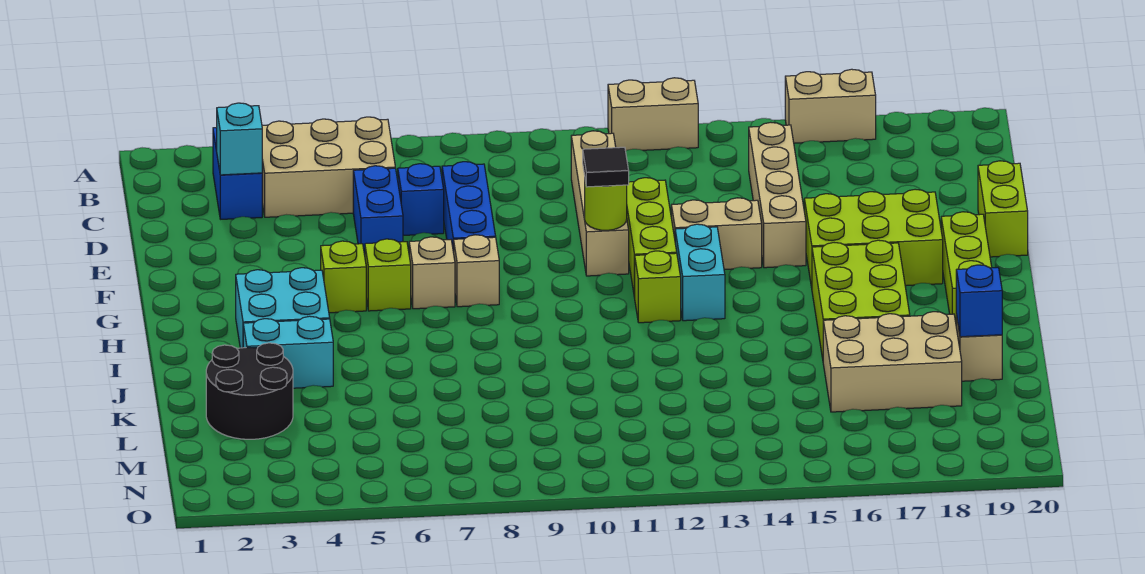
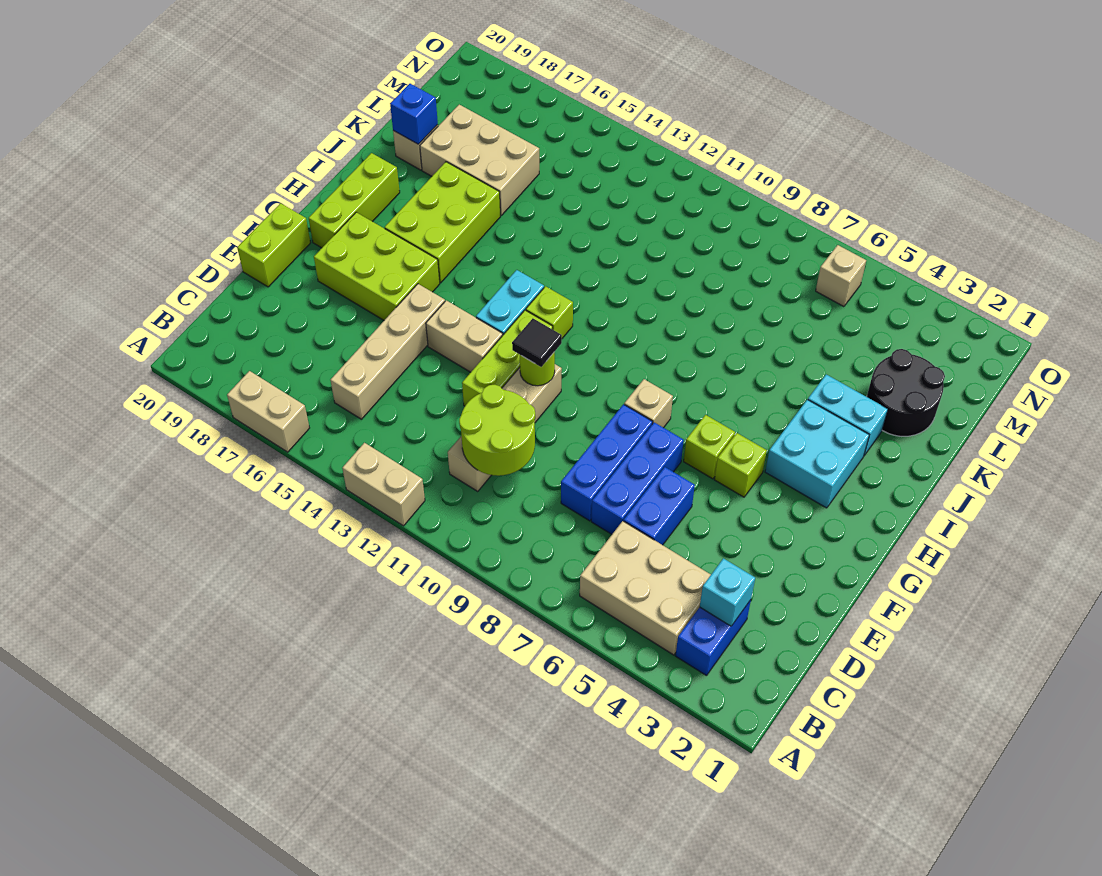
none -> lime 2x2 round brick [459,385,535,476]
blue 1x1 brick [398,164,444,235] -> blue 1x3 brick [591,422,684,534]
tan 1x1 brick [409,237,455,309] -> tan 1x1 brick moved to [816,245,866,307]

